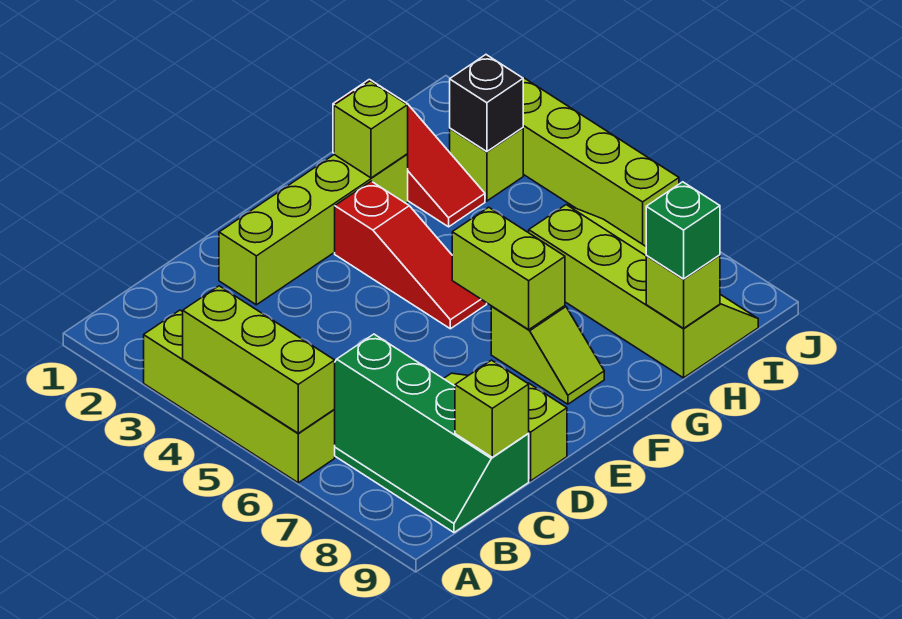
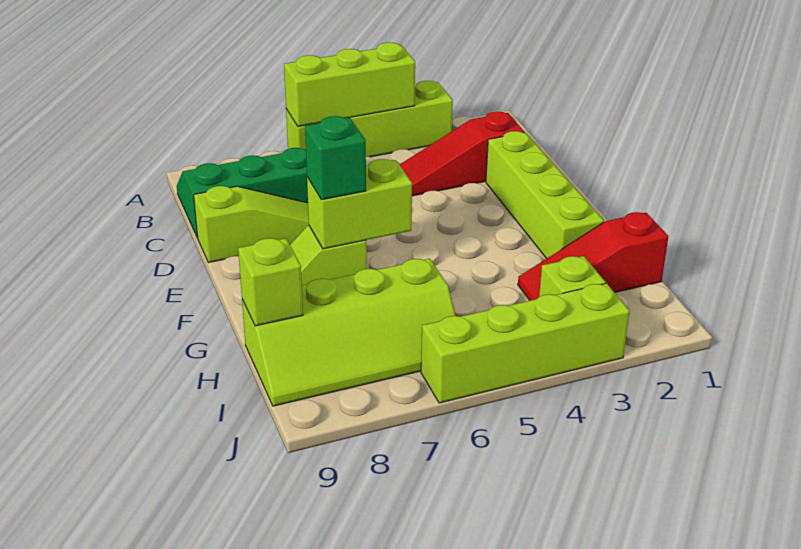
lime 1x1 brick [455,360,529,457] -> none
red 1x3 slope [335,181,487,329] -> red 1x3 slope moved to [400,111,524,196]
lime 1x1 brick [334,81,408,178] -> none
green 1x1 brick [646,182,720,279] -> green 1x1 brick moved to [305,116,366,200]
black 1x1 brick [450,55,523,152] -> none

